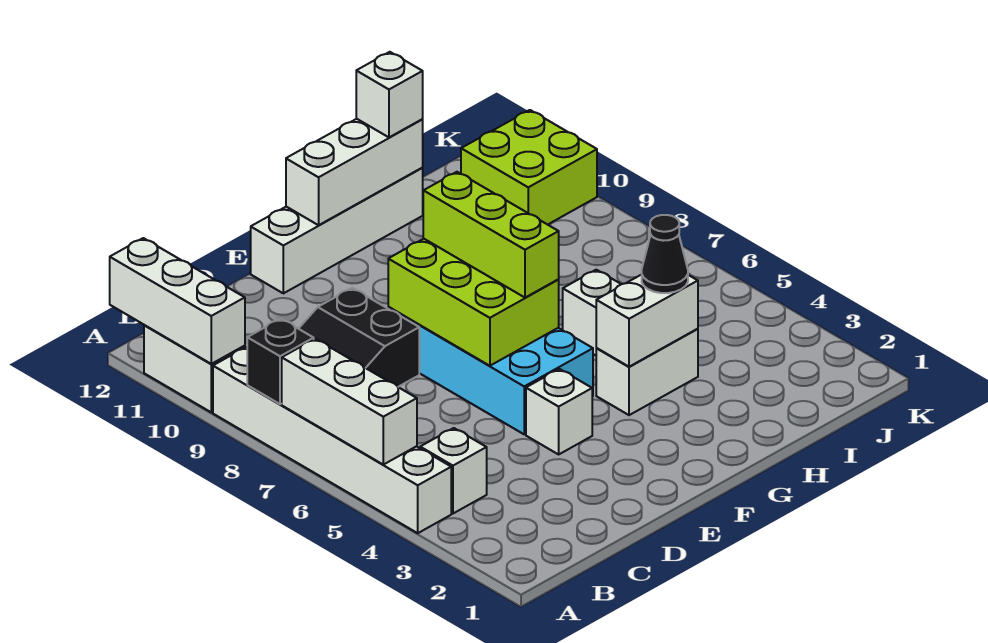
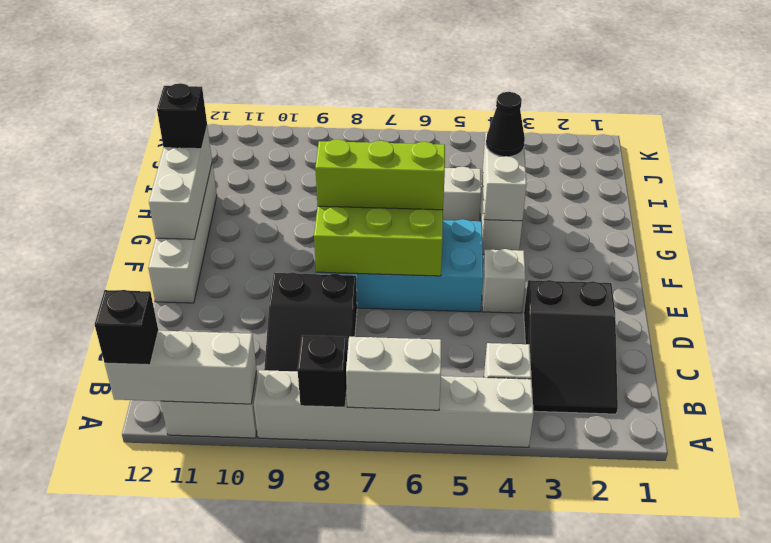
white 1x3 brick [282,339,417,465] -> white 1x2 brick [346,337,441,410]
none -> black 1x1 brick [95,290,158,365]
none -> black 2x3 slope [524,280,618,414]
white 1x1 brick [356,52,423,137] -> black 1x1 brick [157,83,207,149]
lime 2x2 brick [461,110,597,225] -> none

